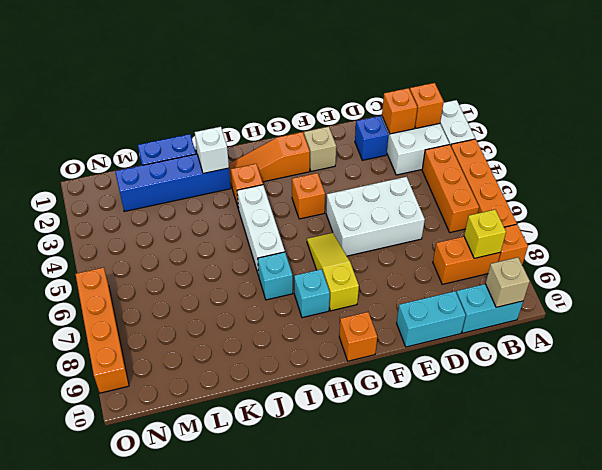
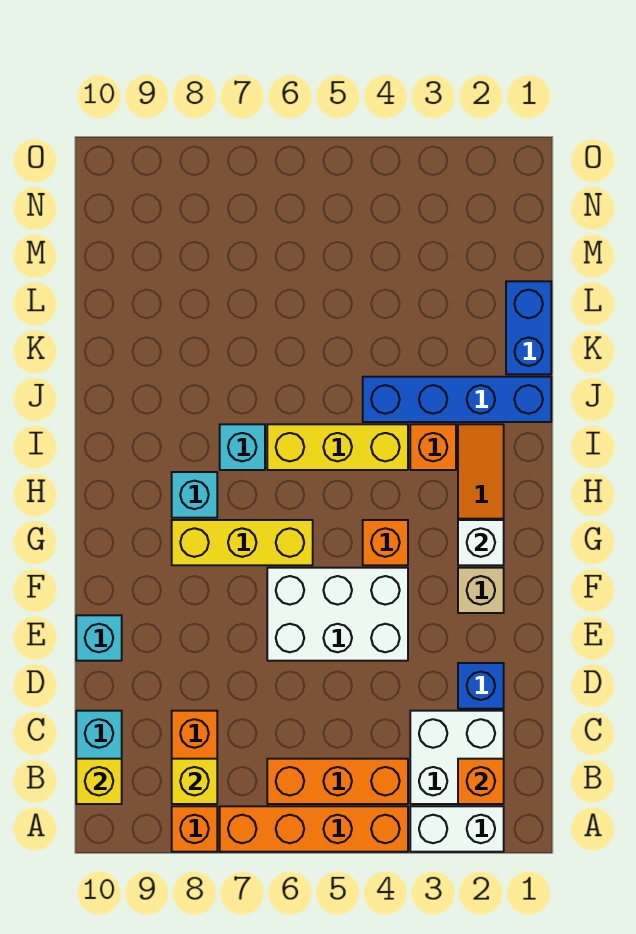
tan 1x1 brick [485,257,530,307] -> yellow 1x1 brick [76,759,122,804]
orange 1x1 brick [382,88,417,134] -> none
white 2x3 brick [326,177,425,256] -> white 2x3 brick turned to [267,568,408,661]
cyan 1x2 brick [397,291,466,347] -> cyan 1x1 brick [76,615,122,661]
yellow 1x3 slope [307,233,359,311] -> yellow 1x3 brick [172,520,313,565]
orange 1x1 brick [339,312,377,361] -> none
white 1x3 brick [237,185,285,275] -> yellow 1x3 brick [267,424,408,470]
blue 1x4 brick [115,154,231,212] -> blue 1x4 brick turned to [363,377,551,422]
white 1x1 brick [195,127,229,173] -> white 1x1 brick moved to [458,520,504,565]
orange 1x4 brick [76,267,129,393] -> none

